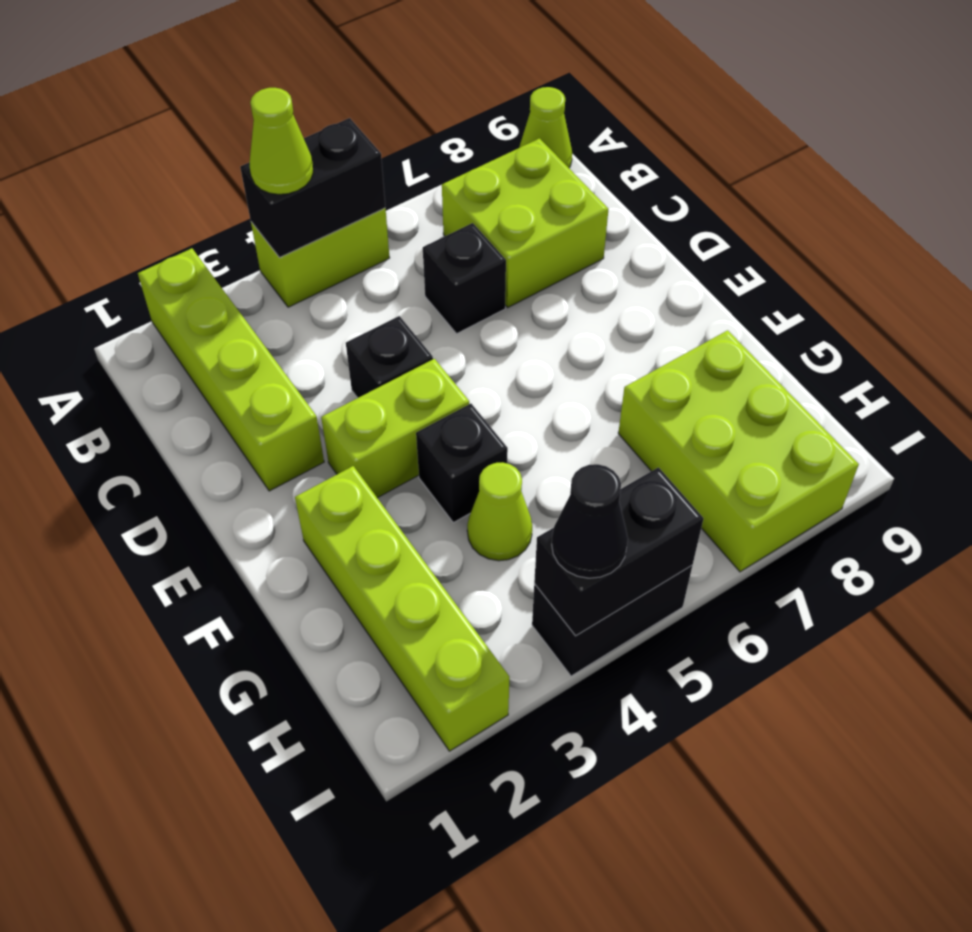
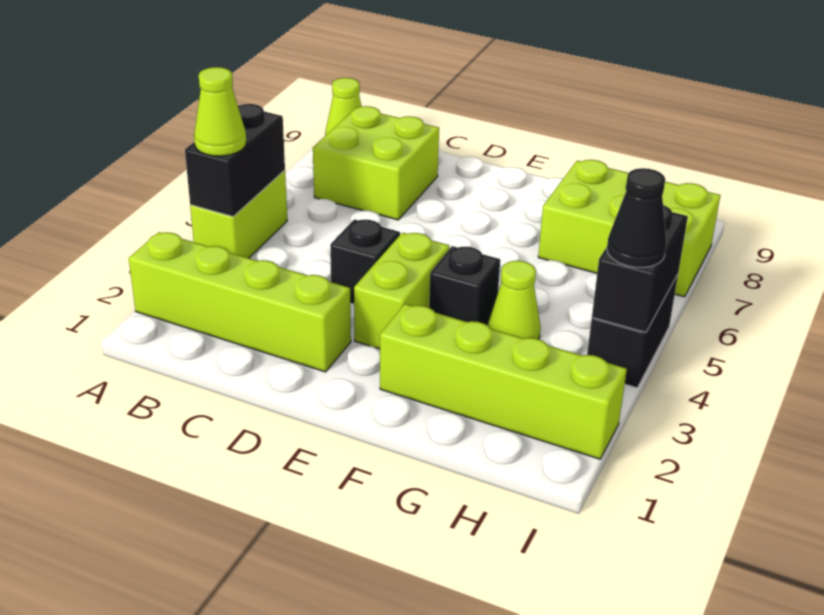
black 1x1 brick [423,223,506,334] -> none

